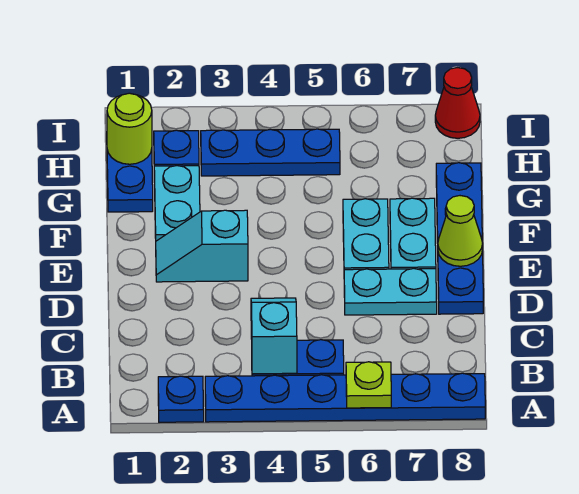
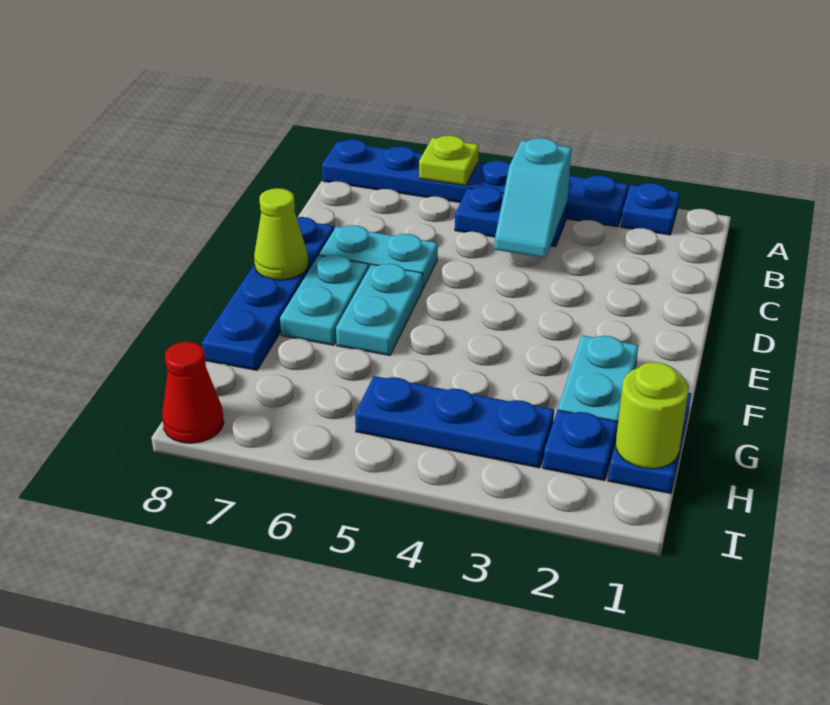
cyan 1x2 slope [156,210,248,282] -> none

